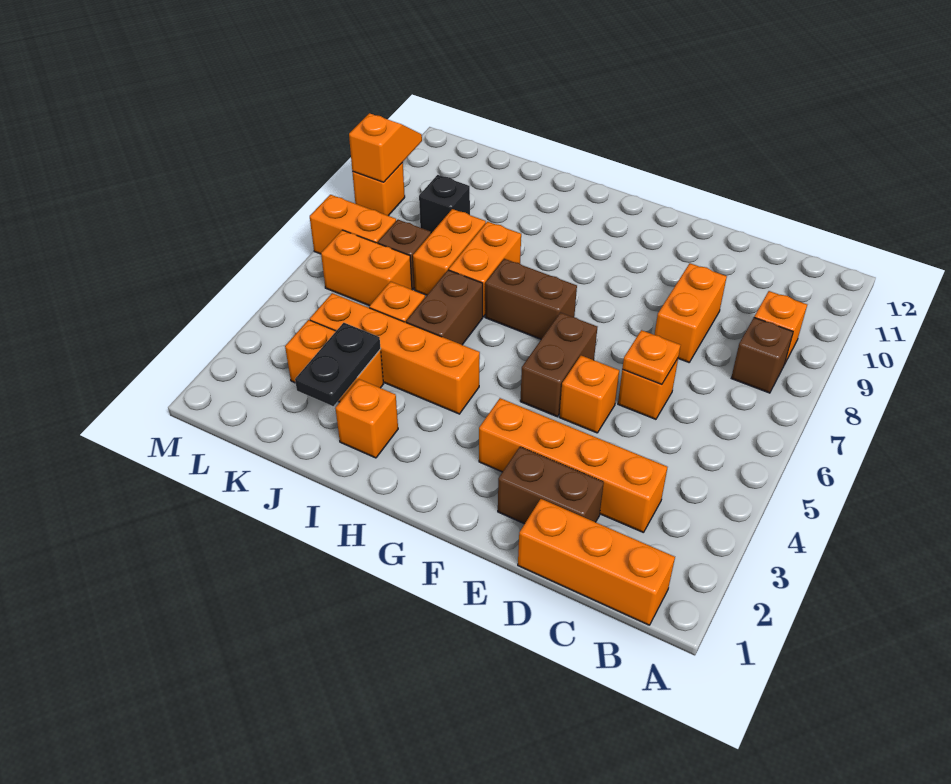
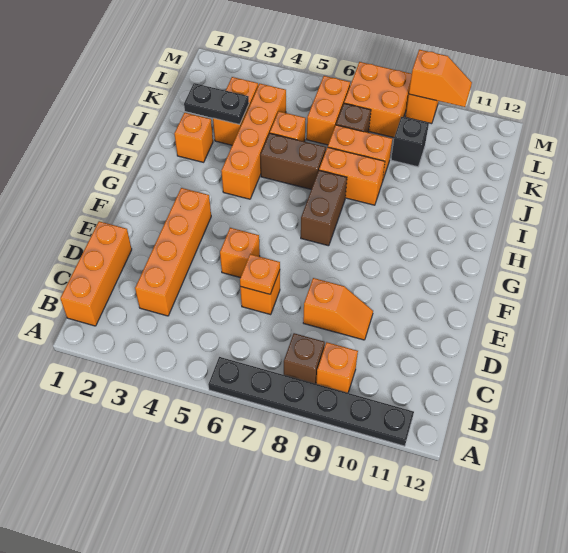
none -> black 1x6 plate [208,357,414,446]
brown 1x2 brick [498,447,604,524] -> none
orange 1x2 brick [654,263,727,362] -> orange 1x2 slope [303,278,373,340]
brown 1x2 brick [520,313,597,417] -> none
orange 1x2 brick [310,195,396,254] -> orange 2x2 brick [344,62,412,137]

